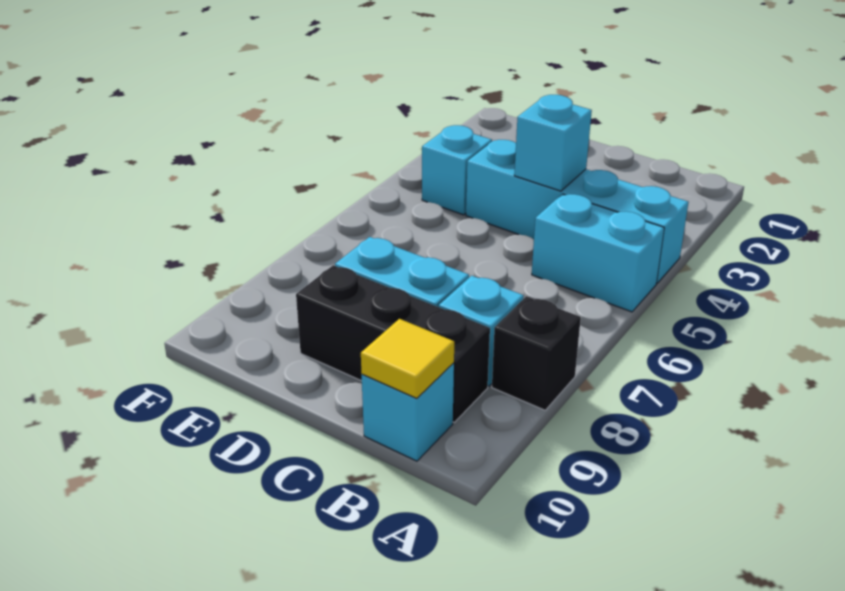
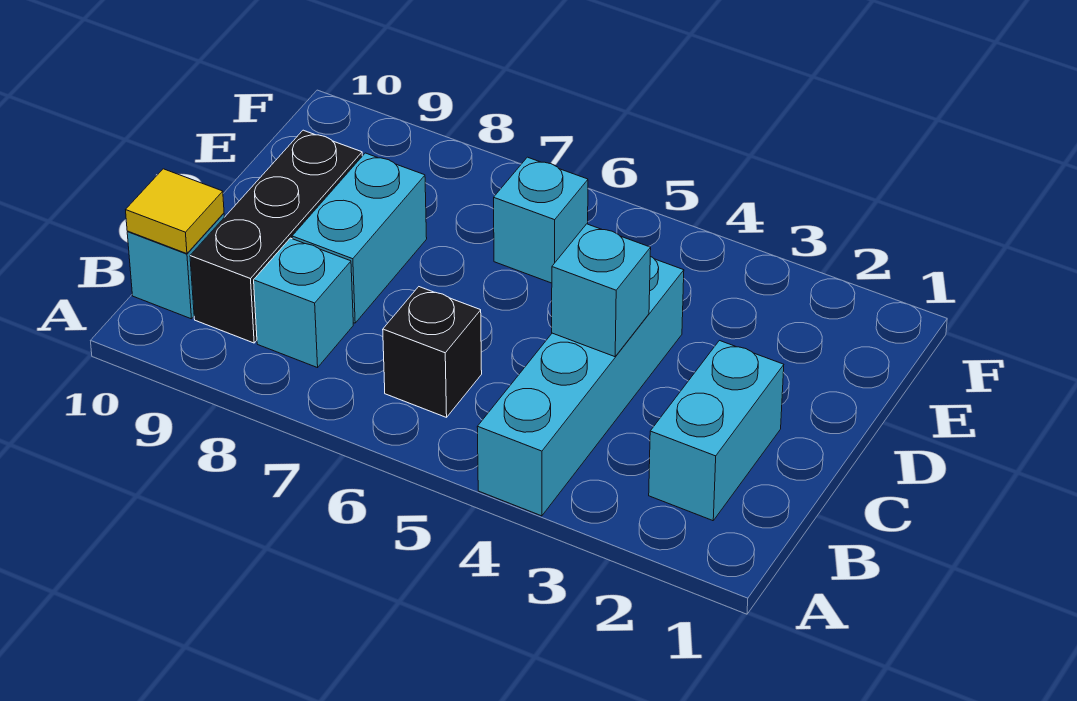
cyan 1x2 brick [532,194,664,312] -> cyan 1x2 brick moved to [649,341,784,521]
black 1x1 brick [492,296,581,410] -> black 1x1 brick moved to [383,287,482,417]
cyan 1x1 brick [422,125,492,215] -> cyan 1x1 brick moved to [494,157,588,283]

